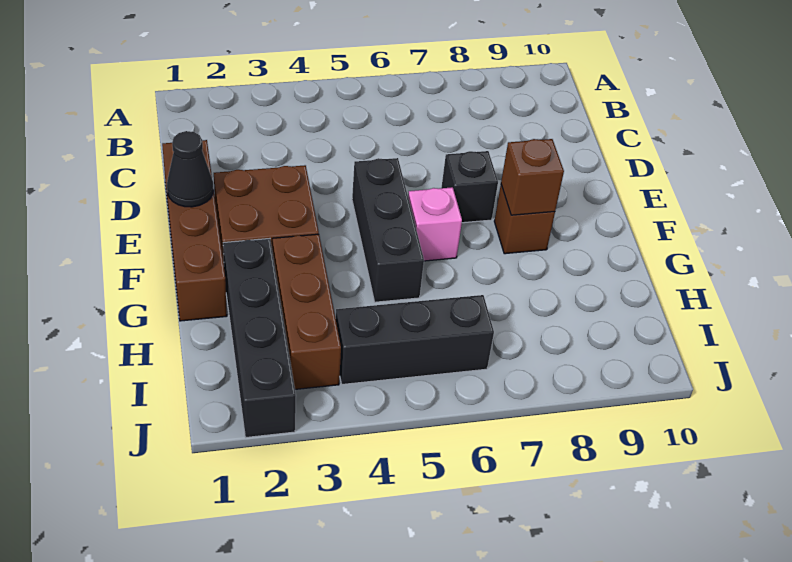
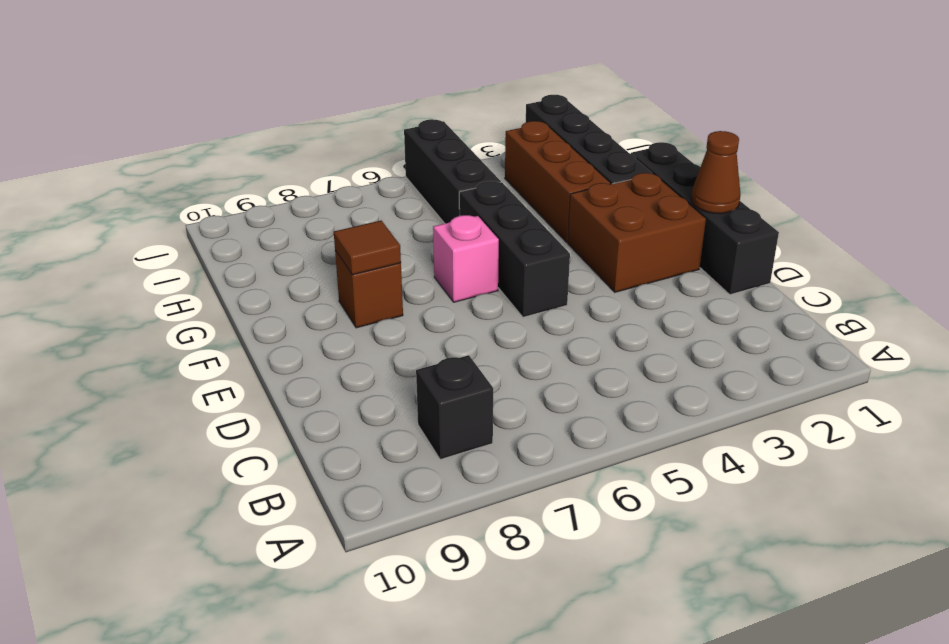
brown 1x4 brick [162,140,227,321] -> black 1x4 brick [631,142,779,295]
black 1x1 cone [167,131,213,207] -> brown 1x1 cone [691,131,741,214]
black 1x1 brick [441,151,498,223] -> black 1x1 brick moved to [416,355,493,460]
brown 1x1 brick [501,139,564,215] -> brown 1x1 tile [334,221,401,275]
black 1x3 brick [336,295,494,384] -> black 1x3 brick turned to [404,119,501,223]

